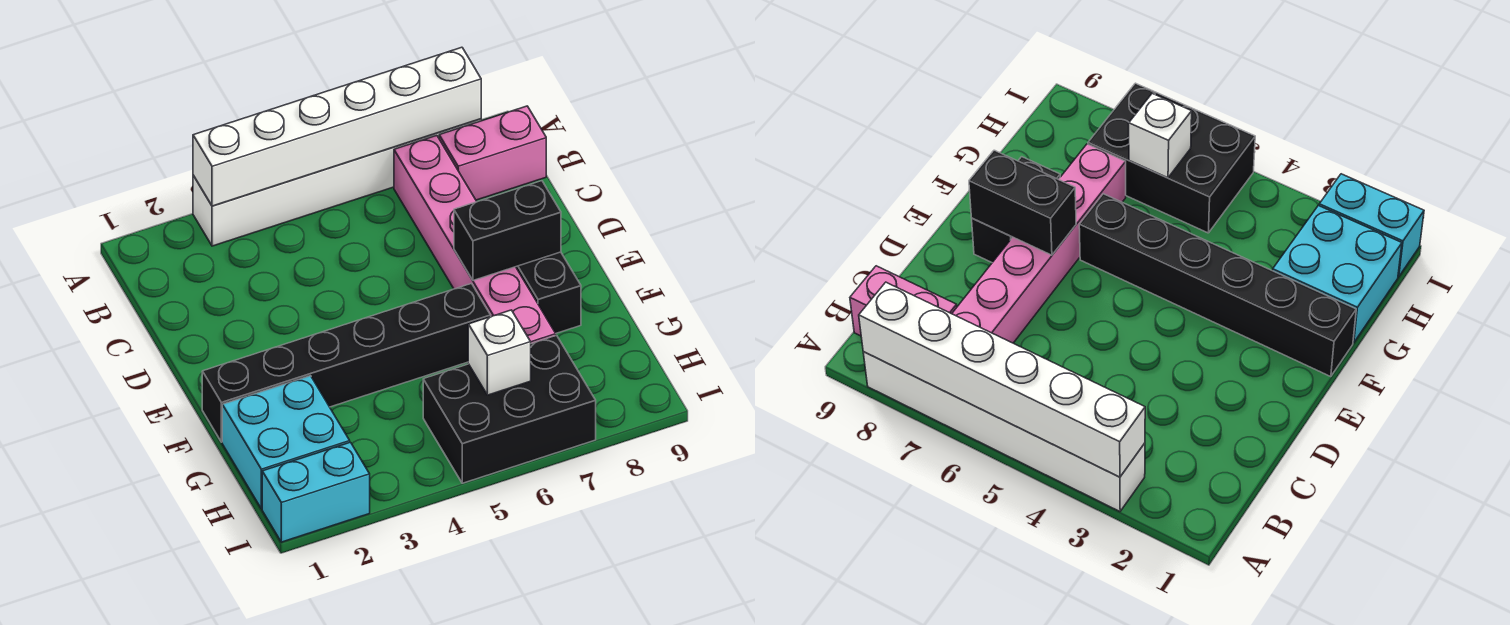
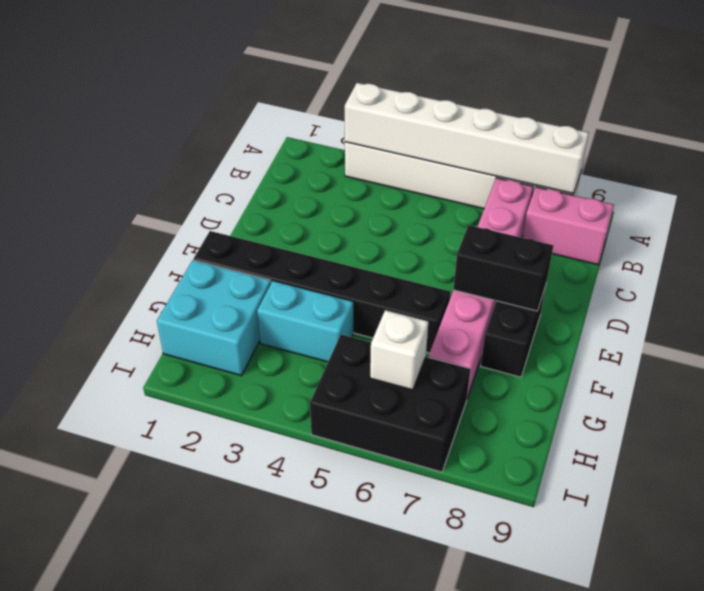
cyan 1x2 brick [262,442,370,542] -> cyan 1x2 brick moved to [257,281,353,362]

